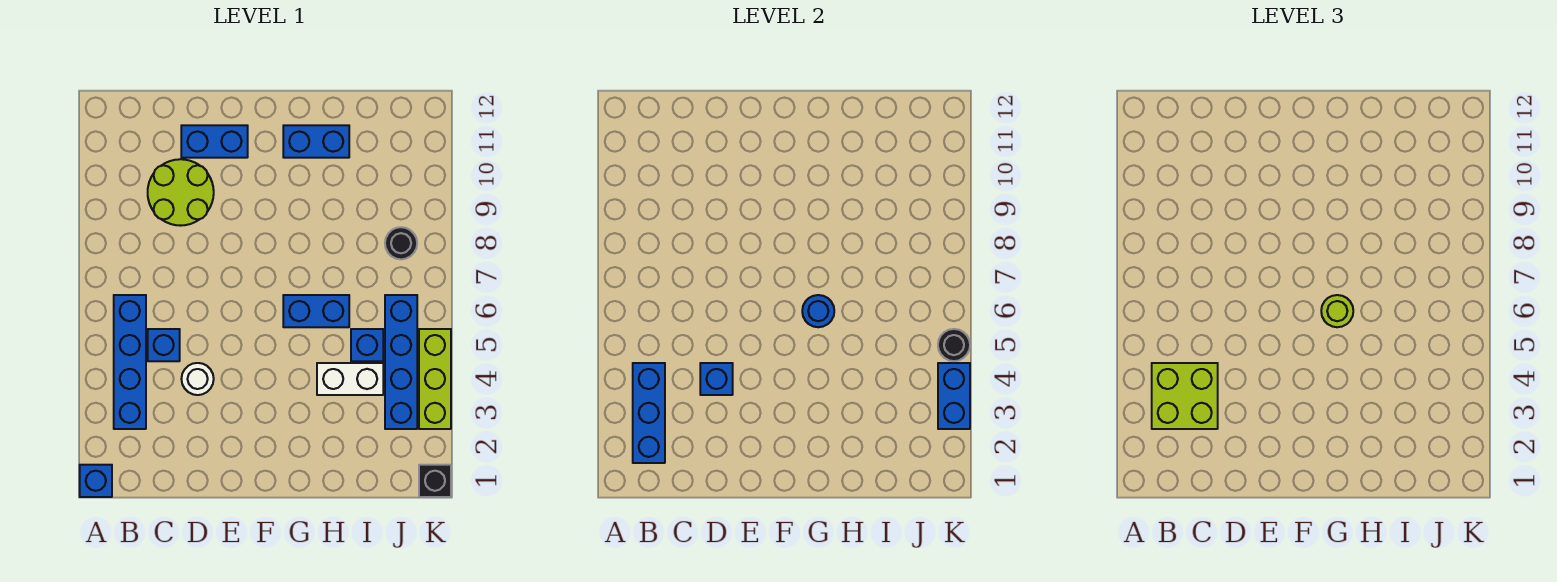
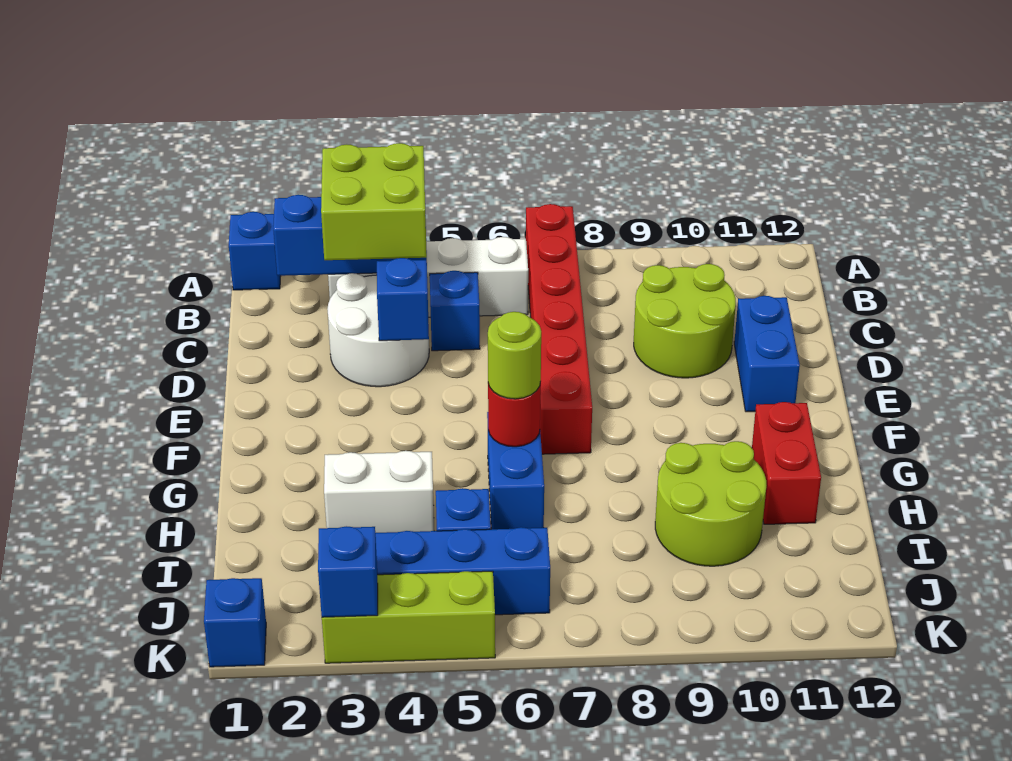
none -> red 1x6 brick [526,204,592,454]
blue 1x4 brick [114,295,146,429] -> white 1x4 brick [328,237,528,317]
white 1x1 round brick [182,363,214,395] -> white 2x2 round brick [327,273,429,387]
blue 1x1 round brick [802,295,834,327] -> red 1x1 round brick [488,382,541,447]
blue 1x2 brick [283,125,349,158] -> red 1x2 brick [752,402,821,524]
white 1x2 brick [317,363,383,395] -> white 1x2 brick turned to [324,451,434,533]
none -> lime 2x2 round brick [655,441,766,566]
black 1x1 round brick [385,227,417,259] -> none
black 1x1 brick [419,465,451,497] -> blue 1x1 brick [204,578,266,667]
blue 1x2 brick [938,363,970,429] -> blue 1x1 brick [318,526,378,617]
black 1x1 round brick [938,329,970,361] -> none

